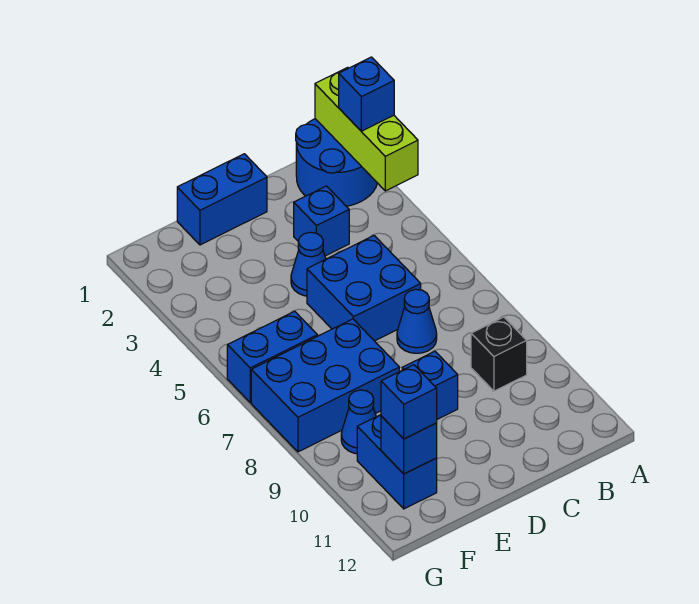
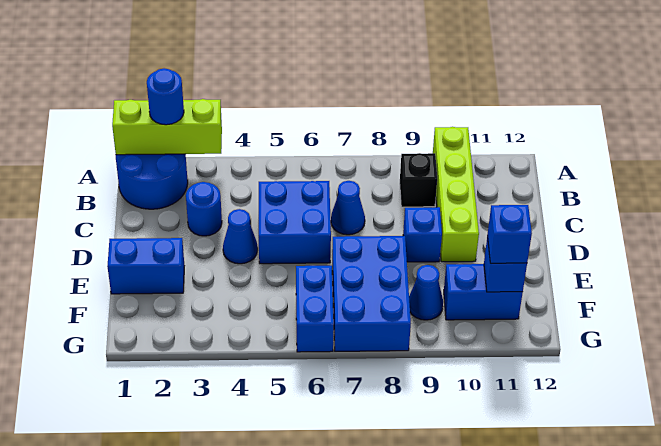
blue 1x1 brick [339,57,394,131] -> blue 1x1 round brick [147,68,184,125]
none -> lime 1x4 brick [433,127,479,262]
blue 1x1 brick [294,186,349,256] -> blue 1x1 round brick [186,182,222,236]
blue 1x2 brick [177,154,267,245] -> blue 1x2 brick turned to [107,238,184,294]

